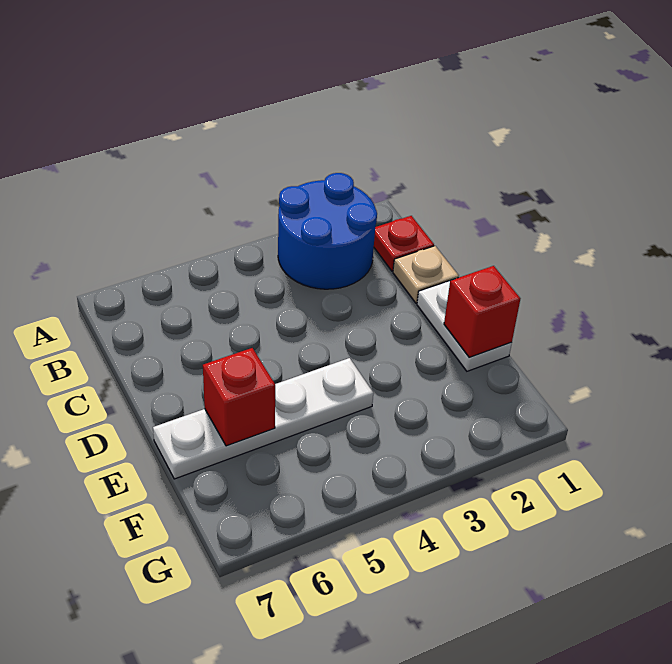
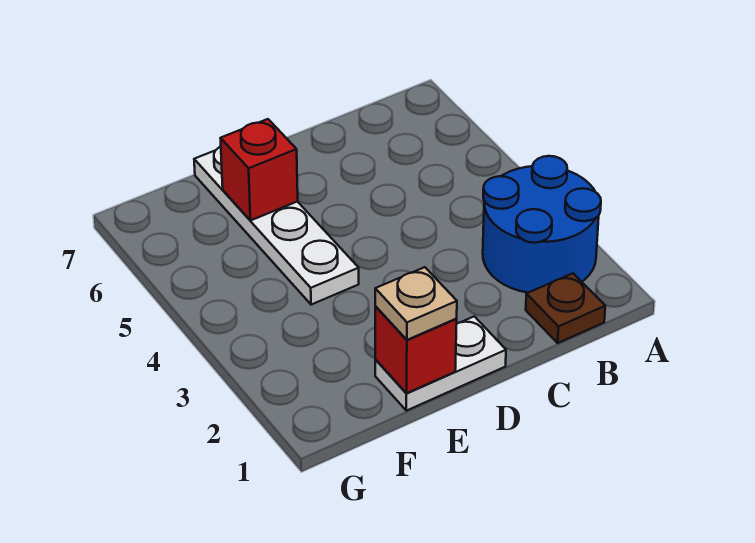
red 1x1 plate [374,216,434,271] -> brown 1x1 plate [526,273,605,343]
tan 1x1 plate [393,246,459,303] -> tan 1x1 plate moved to [375,267,457,340]

